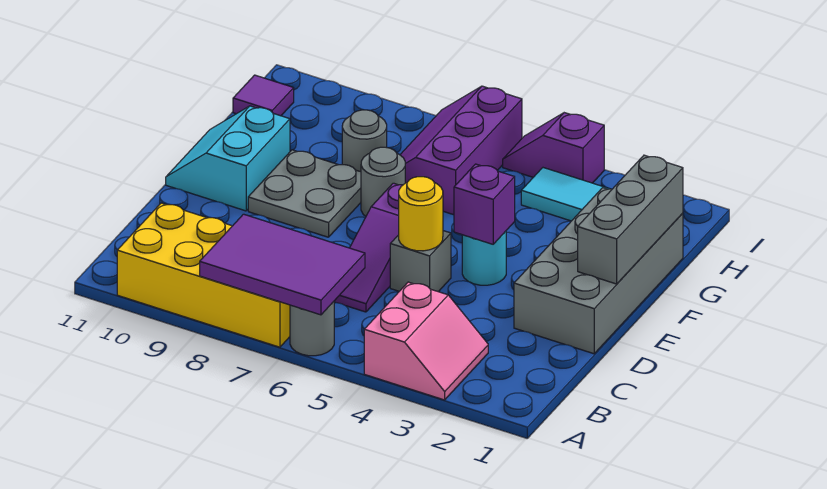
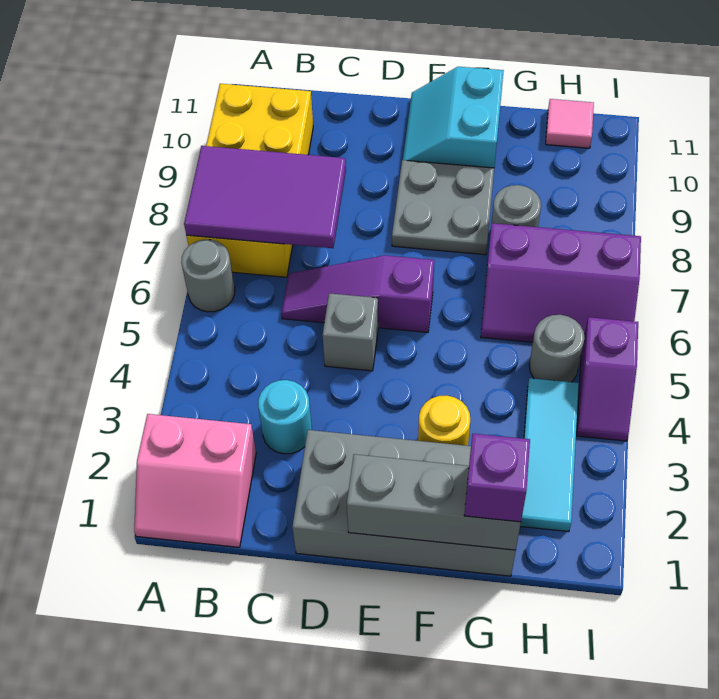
pink 2x2 slope [364,282,488,400] -> pink 2x2 slope moved to [134,414,256,547]
purple 2x3 tile [200,214,365,315] -> purple 2x3 tile turned to [184,146,346,248]
yellow 1x1 round brick [399,177,443,251] -> yellow 1x1 round brick moved to [418,395,470,446]
cyan 1x1 round brick [462,231,506,285] -> cyan 1x1 round brick moved to [258,380,312,454]
purple 1x1 brick [454,164,515,244] -> purple 1x1 brick moved to [464,434,530,522]
cyan 2x2 slope [166,106,290,211] -> cyan 2x2 slope turned to [403,67,504,168]
grey 1x1 round brick [361,147,405,216] -> grey 1x1 round brick moved to [529,315,585,382]
purple 2x3 slope [400,86,522,215] -> purple 2x3 slope turned to [481,223,641,342]
purple 1x1 tile [233,75,294,116] -> pink 1x1 tile [546,99,594,148]
purple 1x2 slope [503,113,604,183] -> purple 1x2 slope turned to [577,317,638,441]

